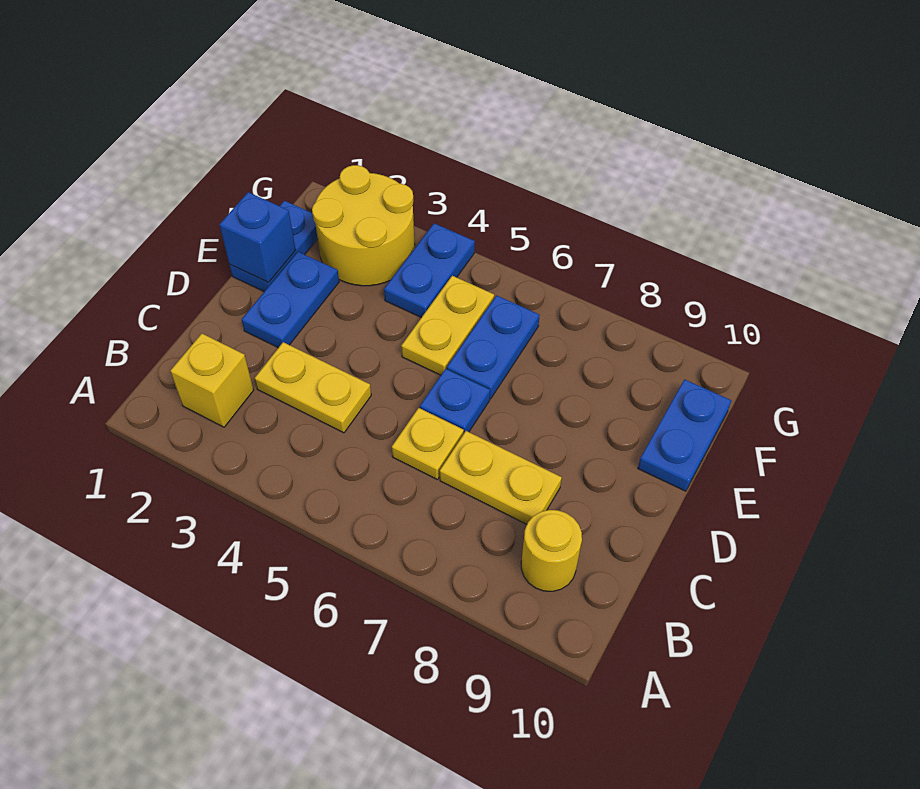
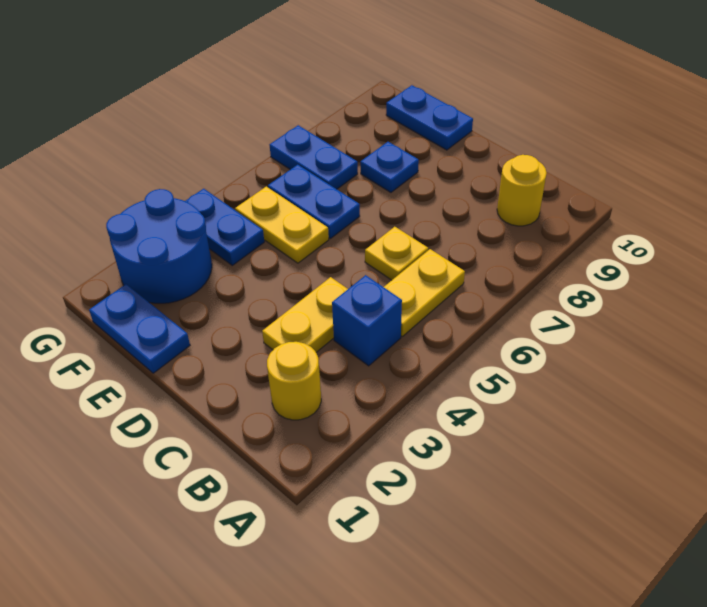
yellow 1x1 brick [170,334,254,427] -> yellow 1x1 round brick [267,342,321,420]
yellow 1x2 plate [440,431,562,524] -> yellow 1x2 plate moved to [384,249,465,336]
blue 1x2 plate [242,252,339,348] -> blue 1x2 plate moved to [270,125,358,189]
blue 1x1 plate [420,369,490,433] -> blue 1x1 plate moved to [360,142,419,192]
blue 1x1 brick [219,192,296,282] -> blue 1x1 brick moved to [332,275,402,366]
yellow 2x2 round brick [312,165,415,286] -> blue 2x2 round brick [106,189,212,303]

